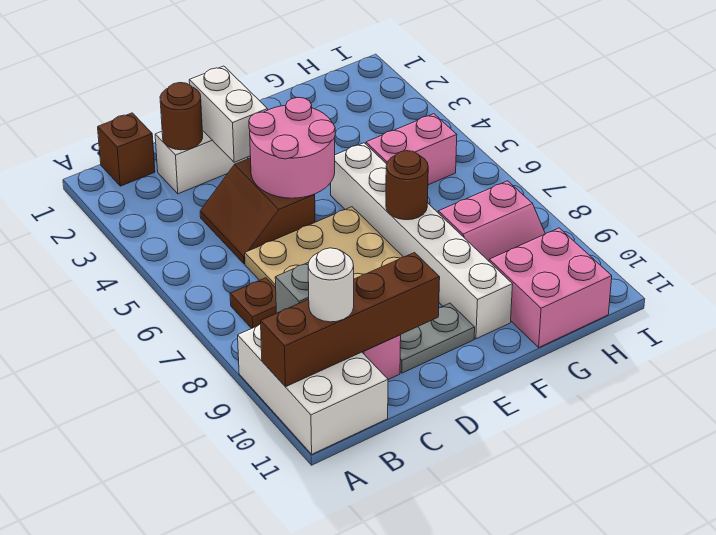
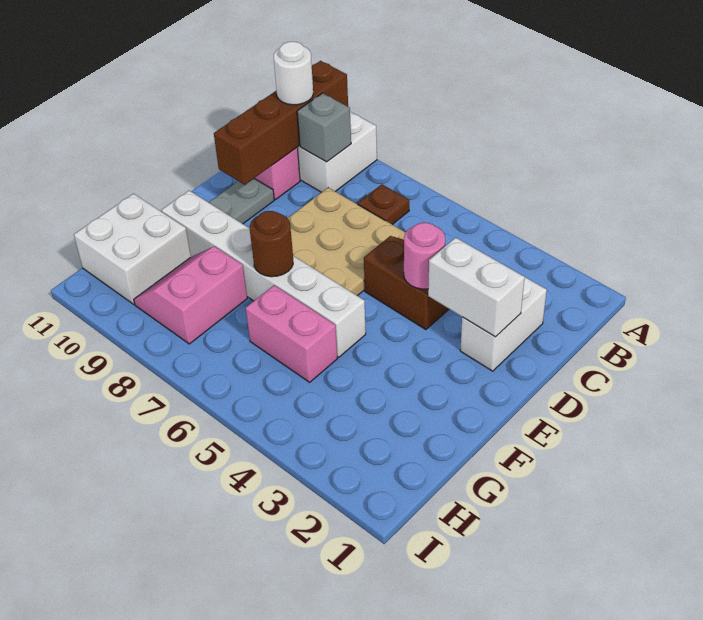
brown 1x1 brick [98,113,155,186] -> none
brown 1x1 round brick [160,83,203,150] -> none
pink 2x2 round brick [249,97,335,198] -> pink 1x1 round brick [404,223,445,289]
pink 1x2 brick [366,114,457,185] -> pink 1x2 brick turned to [246,285,337,382]
pink 2x2 brick [489,228,612,347] -> white 2x2 brick [74,194,191,304]

